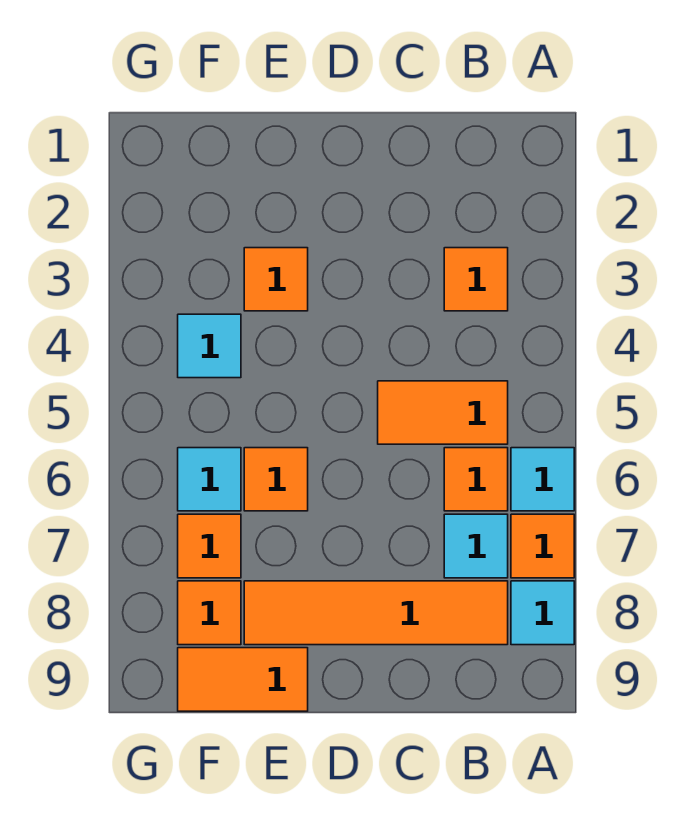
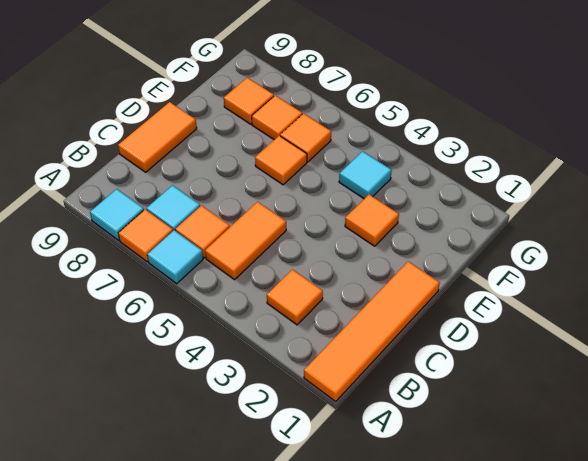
orange 1x4 tile [244,581,508,645] -> orange 1x4 tile moved to [304,262,440,401]
orange 1x2 tile [178,648,308,711] -> orange 1x2 tile moved to [118,102,197,172]
cyan 1x1 tile [178,448,241,511] -> orange 1x1 tile [280,114,331,162]

